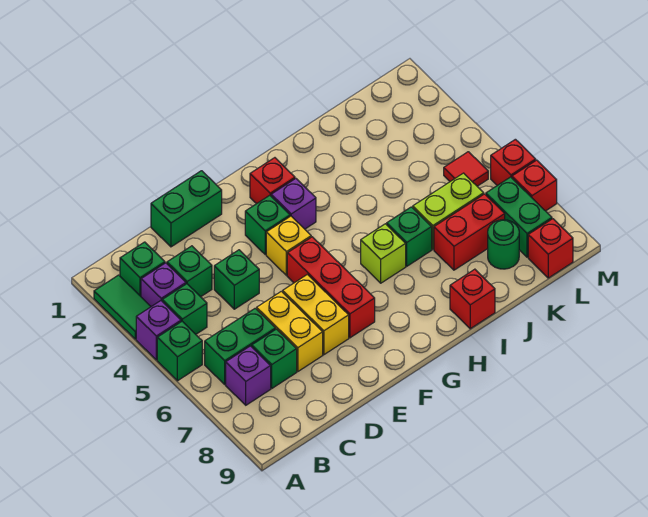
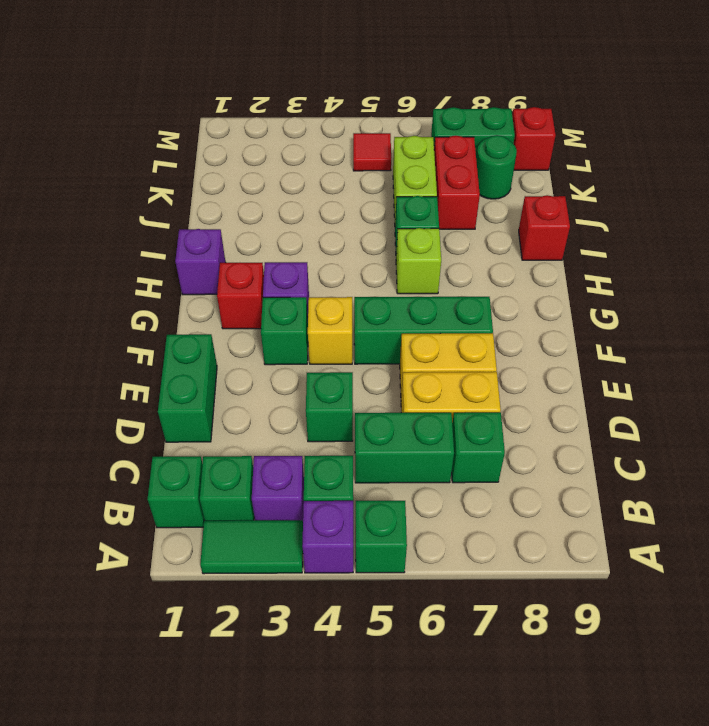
green 1x2 brick [205,308,275,384] -> green 1x2 brick turned to [355,413,454,483]
purple 1x1 brick [226,346,271,405] -> purple 1x1 brick moved to [175,229,226,295]
green 1x1 brick [167,246,212,297] -> green 1x1 brick moved to [148,456,204,528]
red 1x3 brick [287,237,375,338] -> green 1x3 brick [354,297,493,364]
red 1x1 brick [491,139,536,185] -> none
red 1x1 brick [512,160,557,211] -> none

